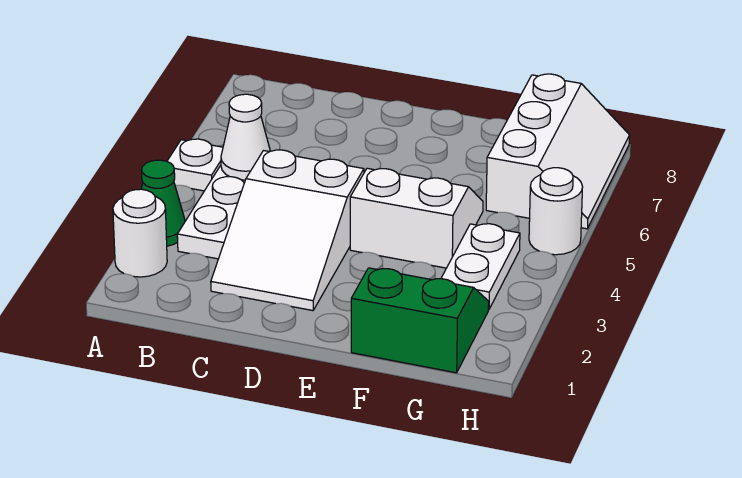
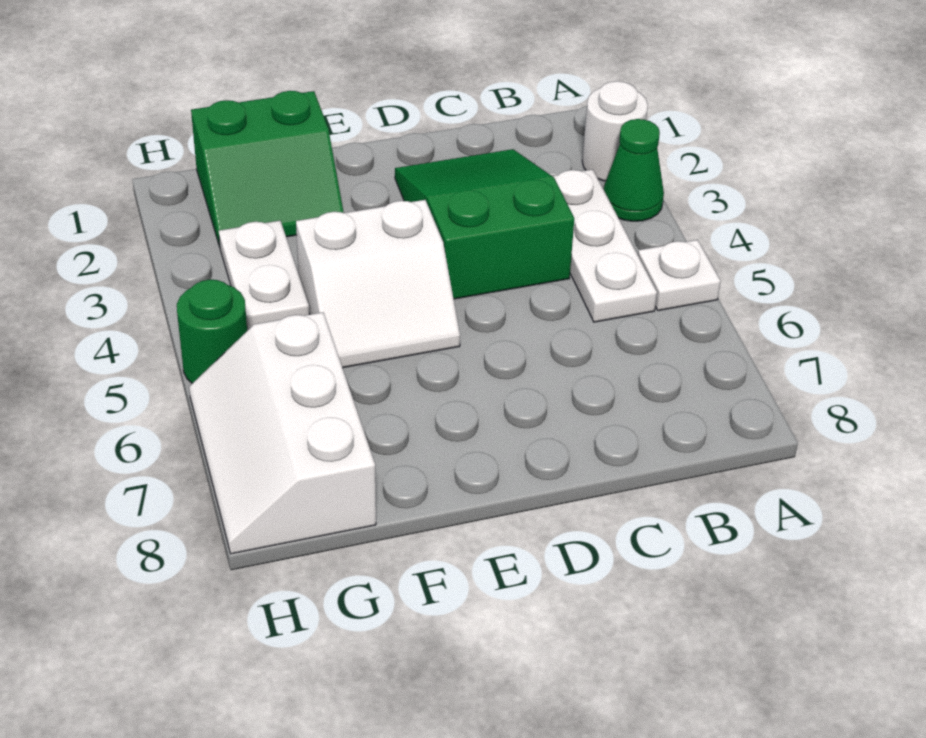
white 1x1 cone [221,94,270,180] -> none
white 2x3 slope [211,150,364,311] -> green 2x3 slope [395,149,574,299]
white 1x1 round brick [529,168,583,255] -> green 1x1 round brick [177,280,247,383]

